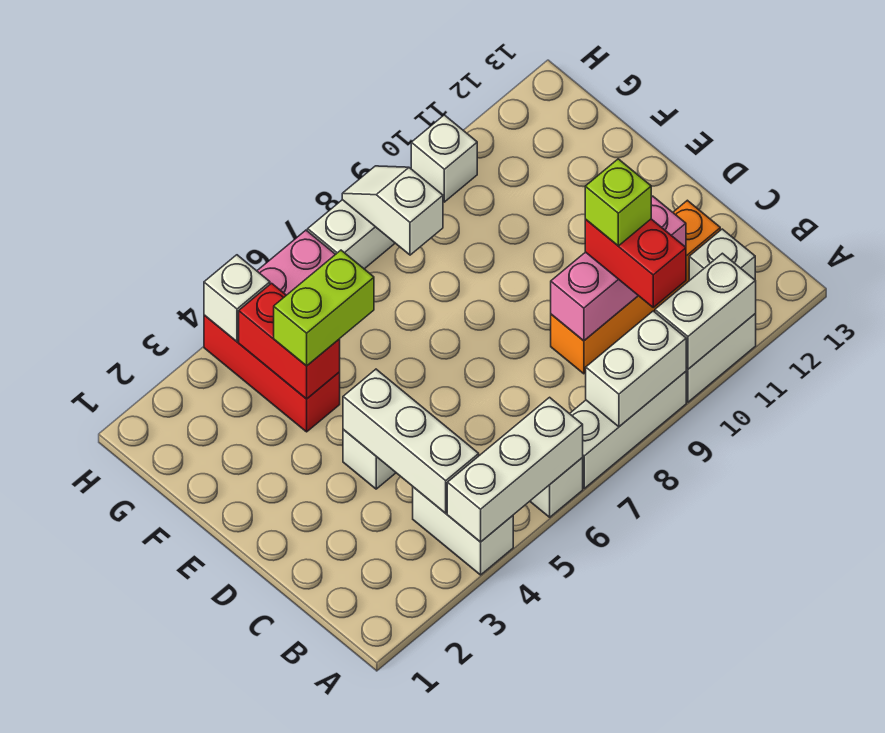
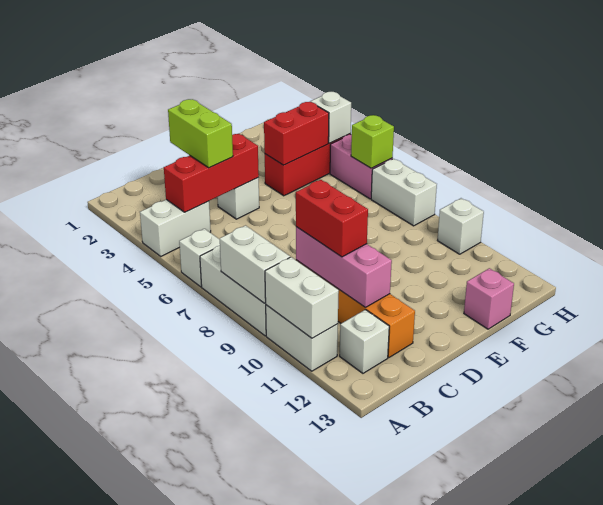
white 1x3 brick [447,397,583,542] -> none
white 1x3 brick [343,369,479,513] -> red 1x3 brick [164,134,259,212]
red 1x2 brick [585,219,686,307] -> red 1x2 brick turned to [296,180,368,257]
lime 1x1 brick [585,159,651,246] -> lime 1x1 brick moved to [351,115,394,168]
lime 1x2 brick [274,250,374,366] -> lime 1x2 brick moved to [168,99,233,168]
none -> pink 1x1 brick [464,268,514,329]
white 1x2 slope [342,166,443,255] -> none

